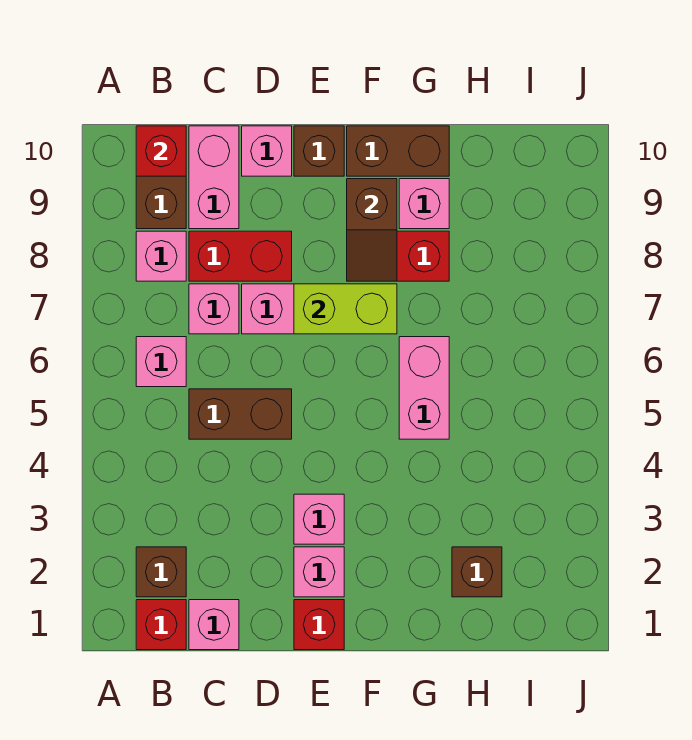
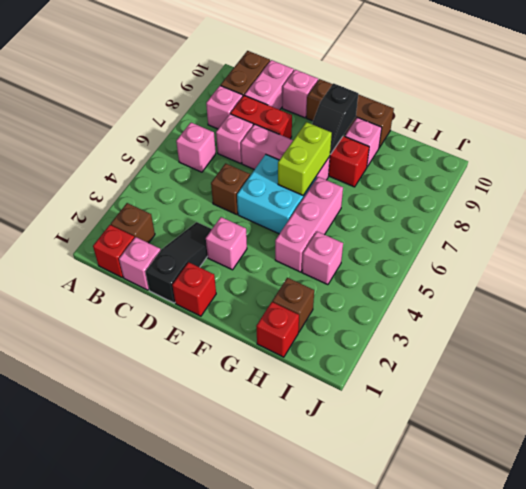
red 1x1 brick [136,126,186,176] -> red 1x1 brick moved to [256,302,299,357]
brown 1x2 brick [189,389,292,439] -> brown 1x1 brick [211,163,250,214]
none -> black 1x3 slope [146,222,212,303]
pink 1x1 brick [294,547,344,597] -> pink 1x1 brick moved to [302,232,343,285]
none -> cyan 2x2 brick [237,155,316,234]
lime 1x2 brick [294,284,397,334] -> lime 1x2 brick turned to [278,122,332,195]
brown 1x2 slope [347,179,397,281] -> black 1x2 slope [312,83,358,154]
pink 1x2 brick [399,337,449,439] -> pink 1x3 brick [275,177,343,272]

